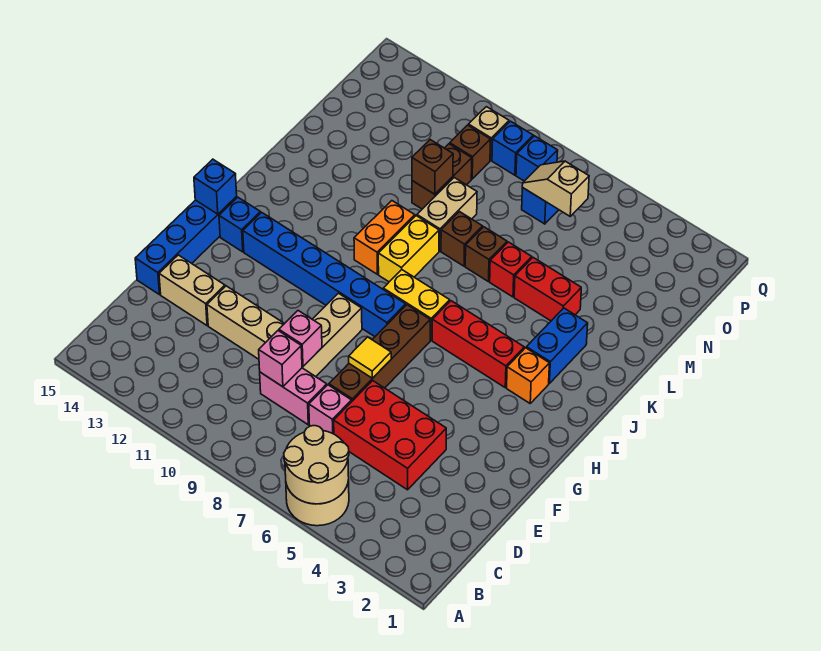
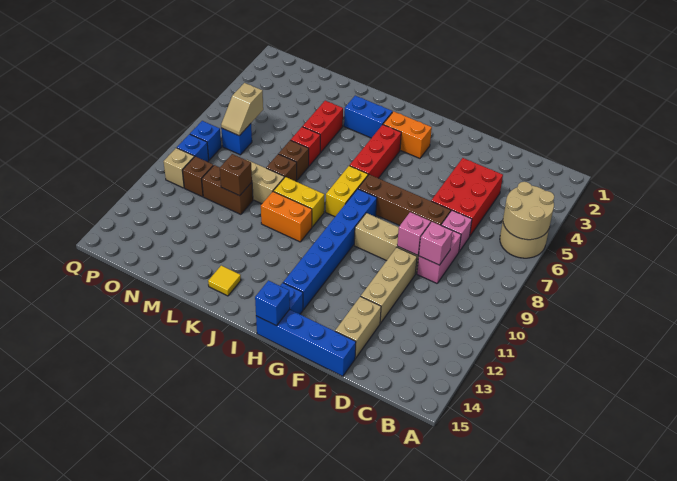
yellow 1x1 tile [349,337,391,378] -> yellow 1x1 tile moved to [208,266,241,296]
orange 1x1 brick [507,348,549,403] -> orange 1x2 brick [383,111,432,158]

